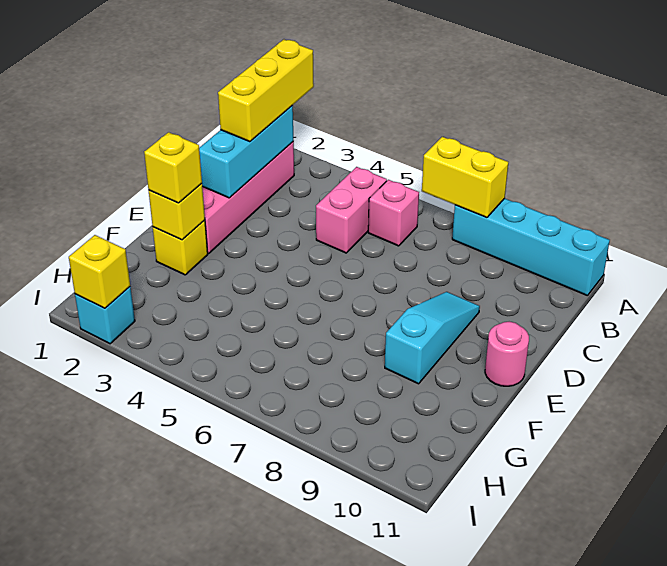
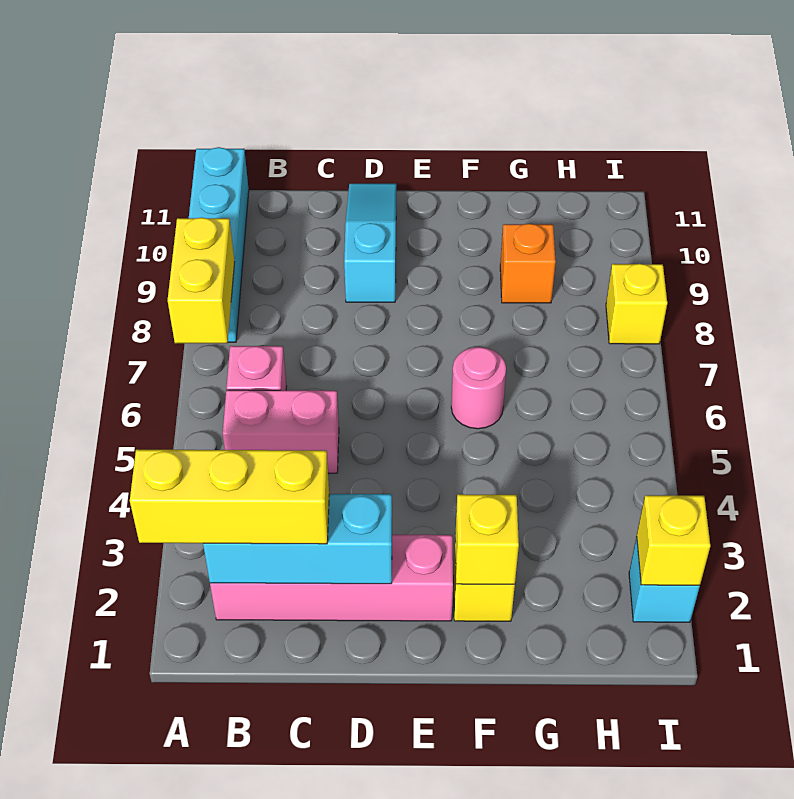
cyan 1x3 slope [385,292,480,384] -> cyan 1x3 slope turned to [344,184,396,302]
pink 1x1 round brick [485,322,529,386] -> pink 1x1 round brick moved to [451,347,506,429]
yellow 1x1 brick [144,132,202,203] -> yellow 1x1 brick moved to [606,264,667,344]
none -> orange 1x1 brick [500,224,556,303]

